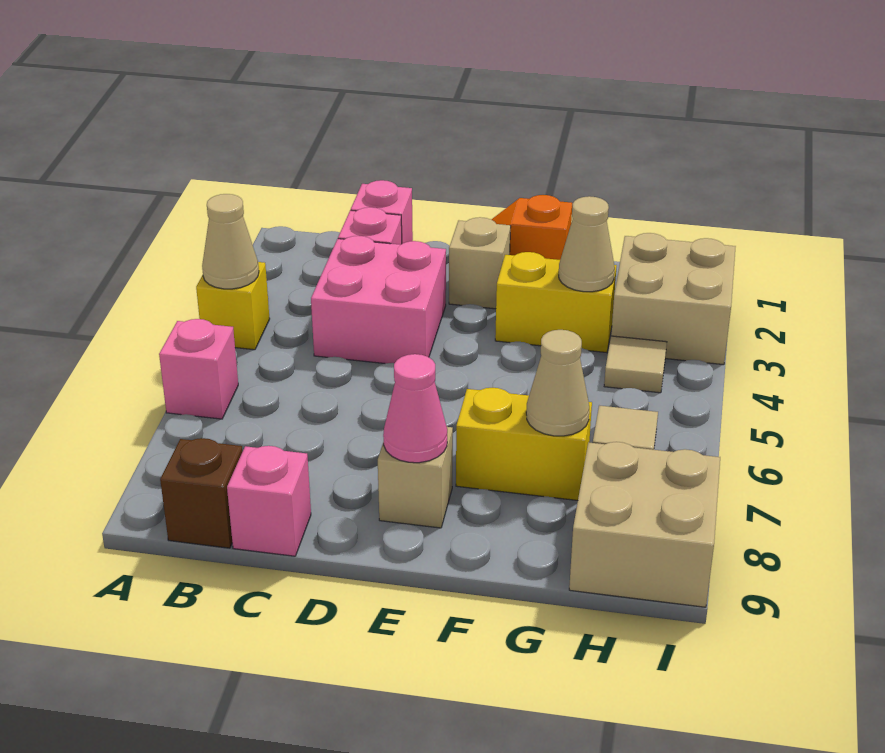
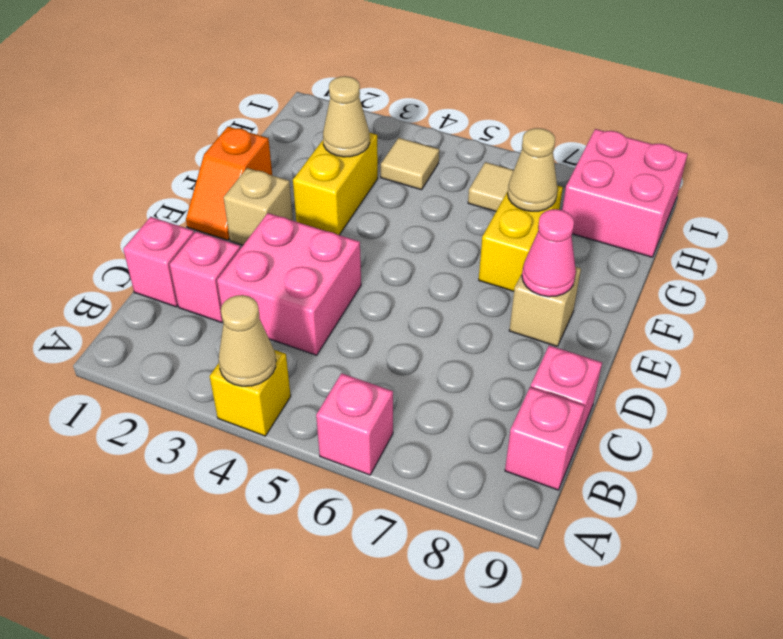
brown 1x1 brick [160,438,242,548] -> pink 1x1 brick [505,387,584,490]
tan 2x2 brick [611,233,736,365] -> none
tan 2x2 brick [569,442,720,607] -> pink 2x2 brick [562,129,688,257]

